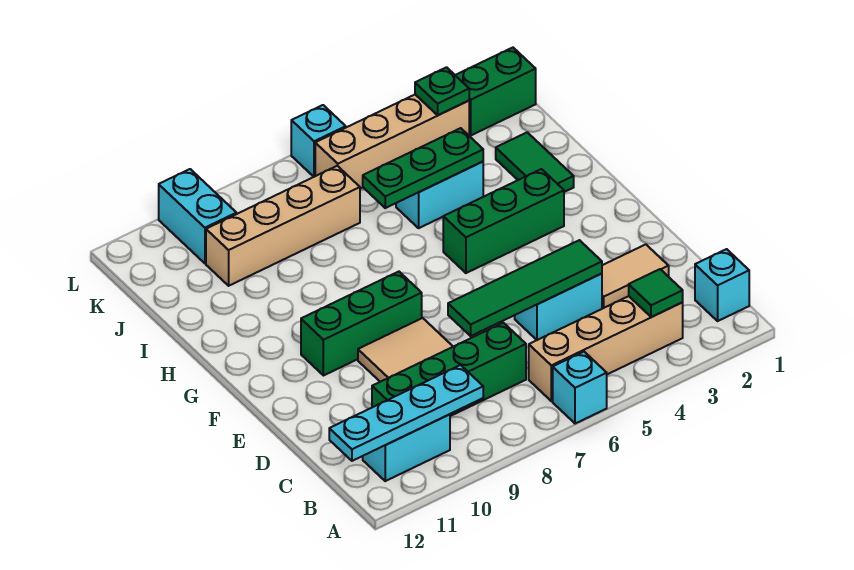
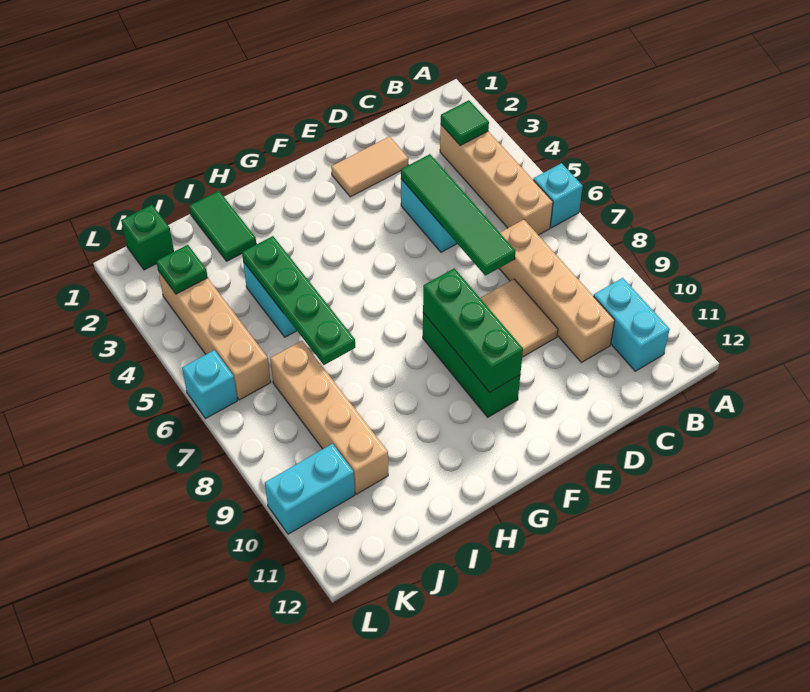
cyan 1x1 brick [695,249,749,321] -> none
cyan 1x4 plate [329,365,483,461] -> none
green 1x4 brick [372,323,526,416] -> tan 1x4 brick [499,220,615,363]
tan 1x2 tile [602,244,669,308] -> tan 1x2 tile turned to [331,137,408,197]
green 1x3 brick [443,169,564,273] -> green 1x3 brick moved to [423,268,523,392]
green 1x2 tile [496,132,574,192] -> green 1x2 tile turned to [189,191,256,261]
green 1x3 plate [363,128,483,208] -> green 1x4 plate [242,236,355,365]
green 1x2 brick [455,48,536,135] -> green 1x1 brick [121,205,174,270]

